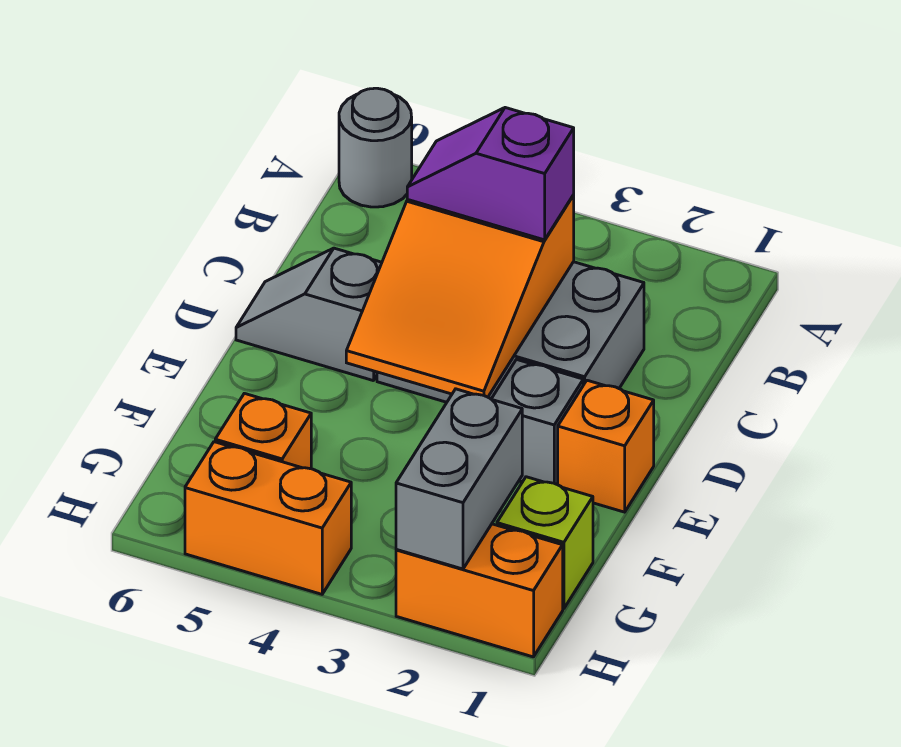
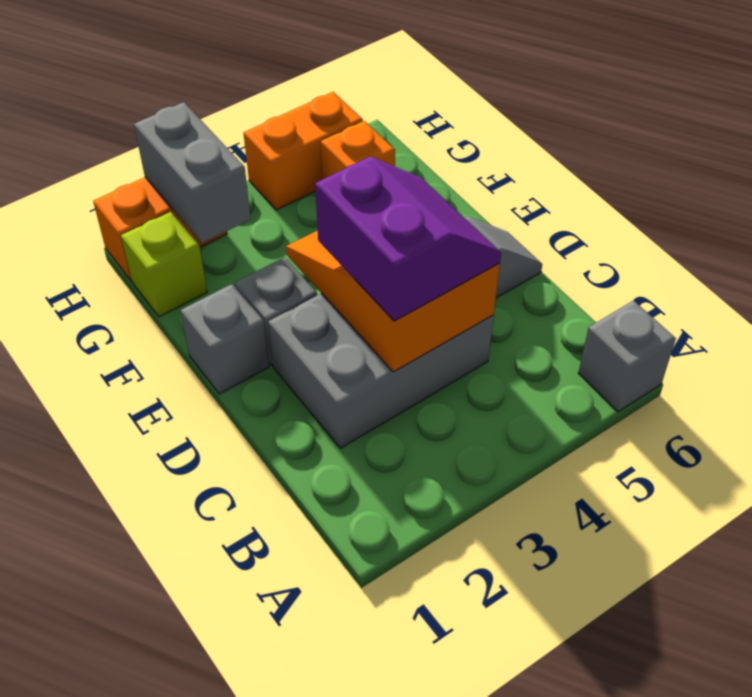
grey 1x1 round brick [339,88,412,207] -> grey 1x1 brick [578,300,676,412]
purple 1x2 slope [407,108,574,240] -> purple 2x2 slope [315,156,501,321]
orange 1x1 brick [558,380,654,512] -> grey 1x1 brick [181,284,269,394]

